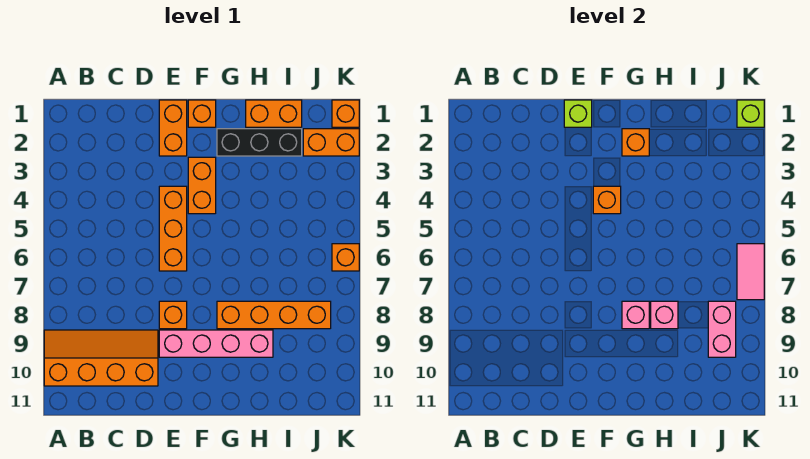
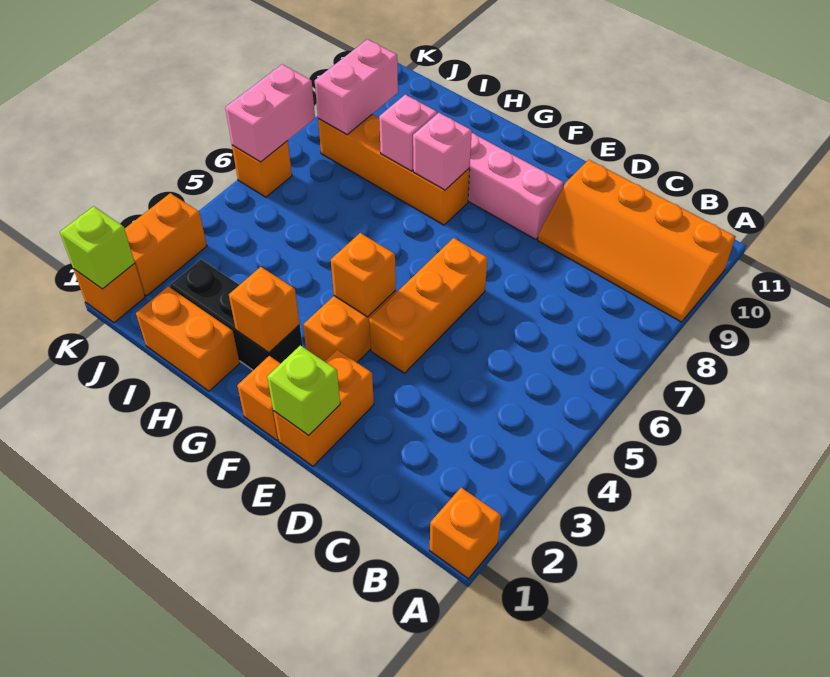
orange 1x1 brick [159,301,187,329] -> orange 1x1 brick moved to [430,488,501,579]
orange 1x2 brick [303,129,359,156] -> orange 1x2 brick turned to [125,193,207,296]
pink 1x2 tile [737,244,764,300] -> pink 1x2 brick [225,64,315,162]

